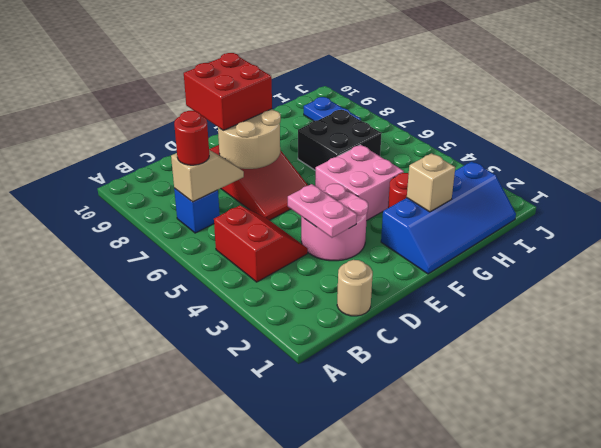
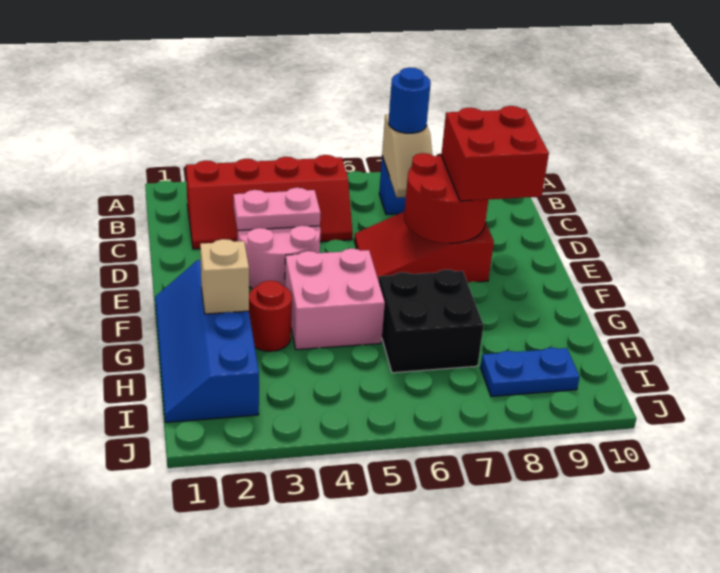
red 2x2 slope [214,206,308,282] -> red 2x4 slope [186,155,353,249]
red 1x1 round brick [174,111,209,165] -> blue 1x1 round brick [389,67,431,133]
tan 1x1 round brick [337,260,373,316] -> none
tan 2x2 round brick [218,109,281,169] -> red 2x2 round brick [404,153,488,243]

